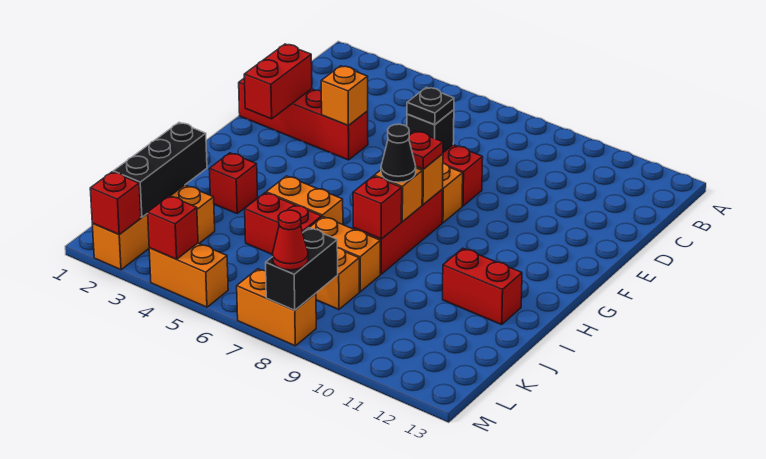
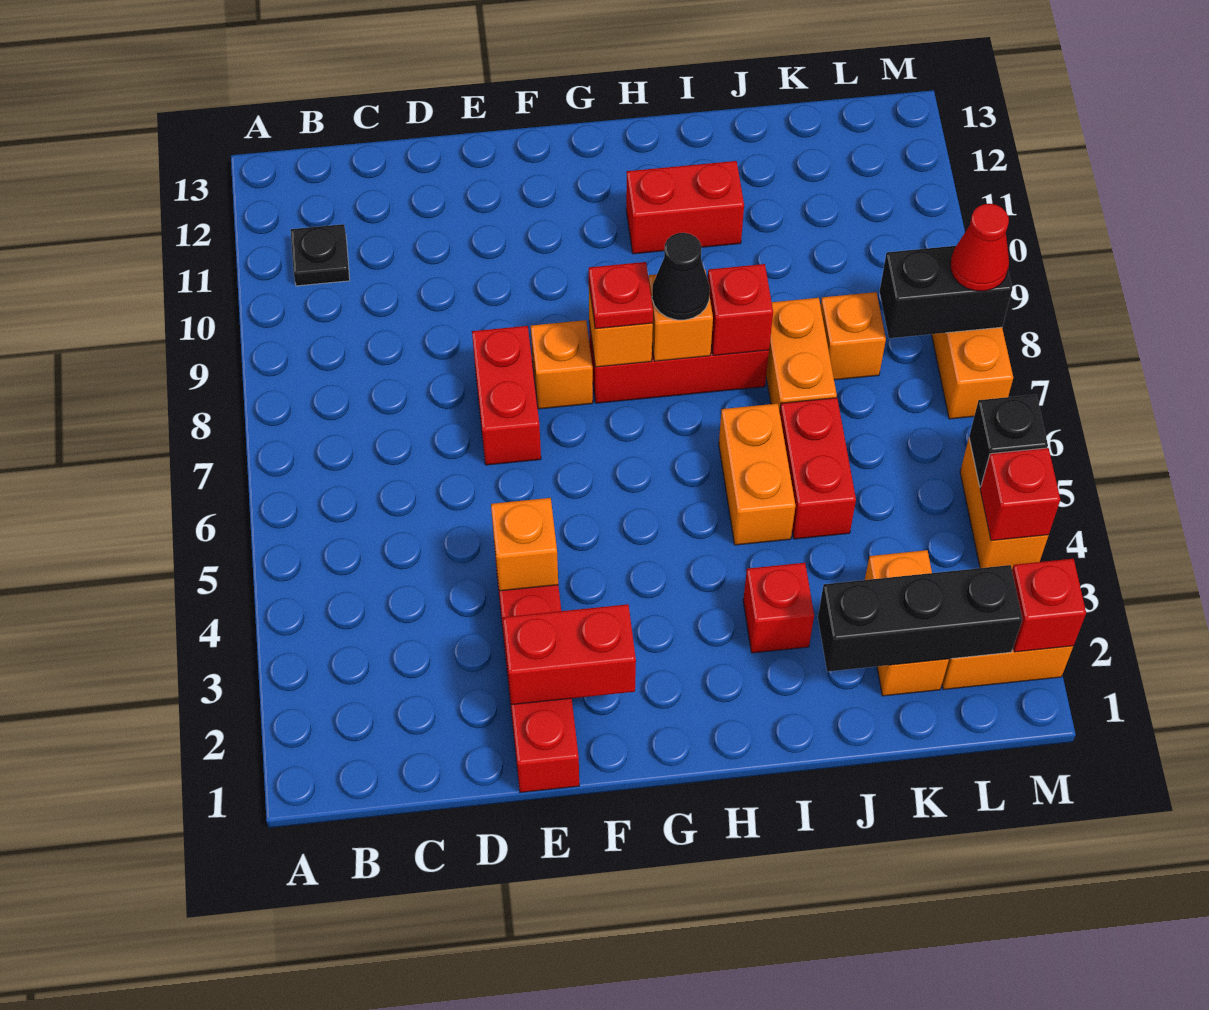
black 1x1 brick [407,110,454,153] -> black 1x1 brick moved to [969,395,1048,487]
black 1x1 plate [407,87,454,125] -> black 1x1 plate moved to [291,224,350,286]
red 1x2 brick [443,248,522,325] -> red 1x2 brick turned to [626,161,744,254]

